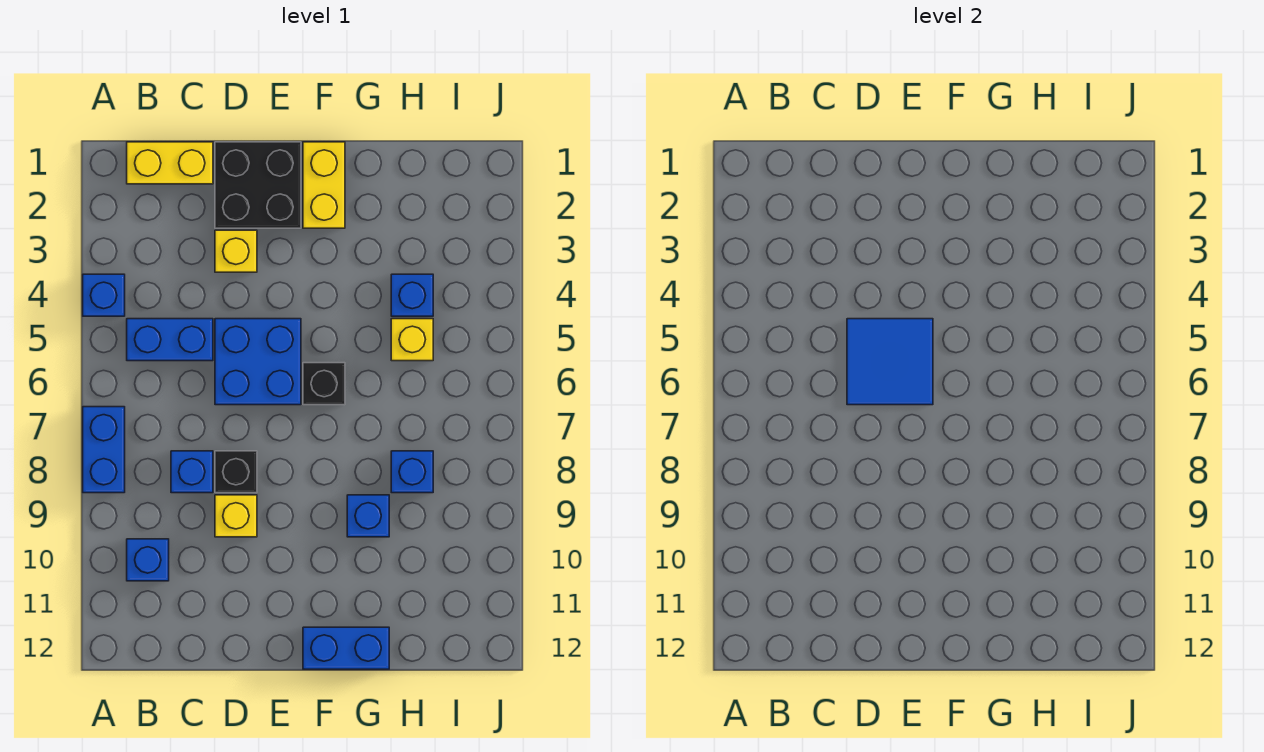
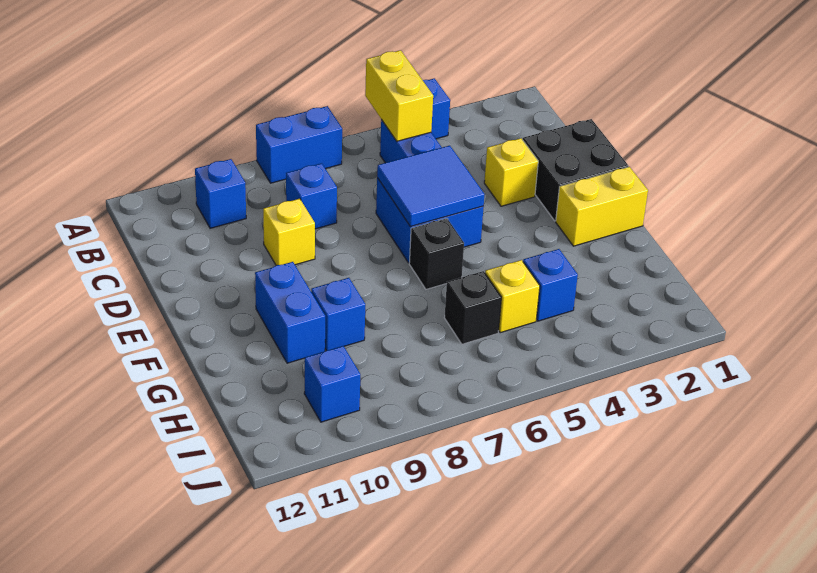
yellow 1x2 brick [127,142,213,184] -> yellow 1x2 brick moved to [365,50,433,141]
black 1x1 brick [215,451,257,493] -> black 1x1 brick moved to [445,271,501,344]
blue 1x2 brick [303,627,389,669] -> blue 1x2 brick moved to [255,262,325,363]
blue 1x1 brick [391,451,433,493] -> blue 1x1 brick moved to [304,346,360,422]

